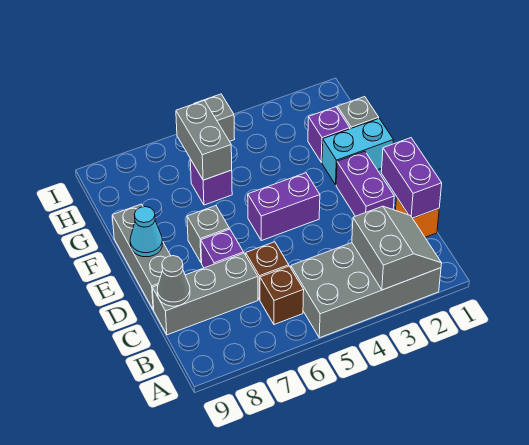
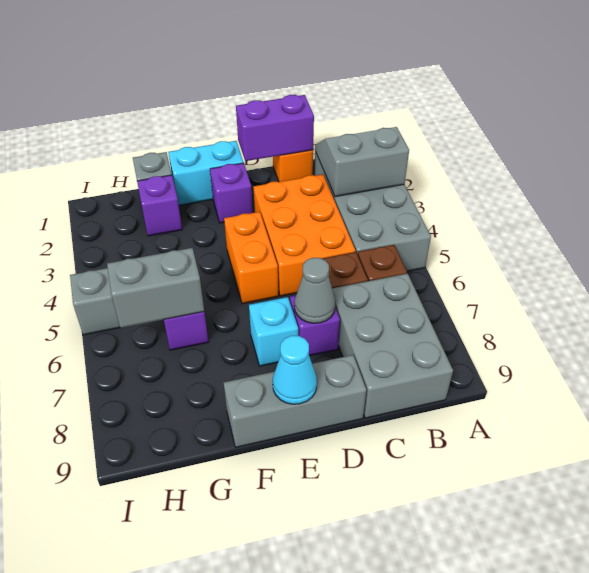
none -> orange 2x3 brick [253,174,356,296]
grey 1x3 brick [152,253,258,335] -> grey 2x3 brick [332,274,453,418]
grey 1x1 cone [157,256,190,306] -> grey 1x1 cone moved to [294,258,335,323]
purple 1x2 brick [336,151,394,216] -> purple 1x1 brick [210,163,253,223]
purple 1x2 brick [248,173,320,241] -> orange 1x2 brick [224,212,278,304]
grey 1x1 brick [187,206,229,263] -> cyan 1x1 brick [249,297,298,366]
cyan 1x2 brick [322,119,393,185] -> cyan 1x2 brick turned to [168,141,244,205]

